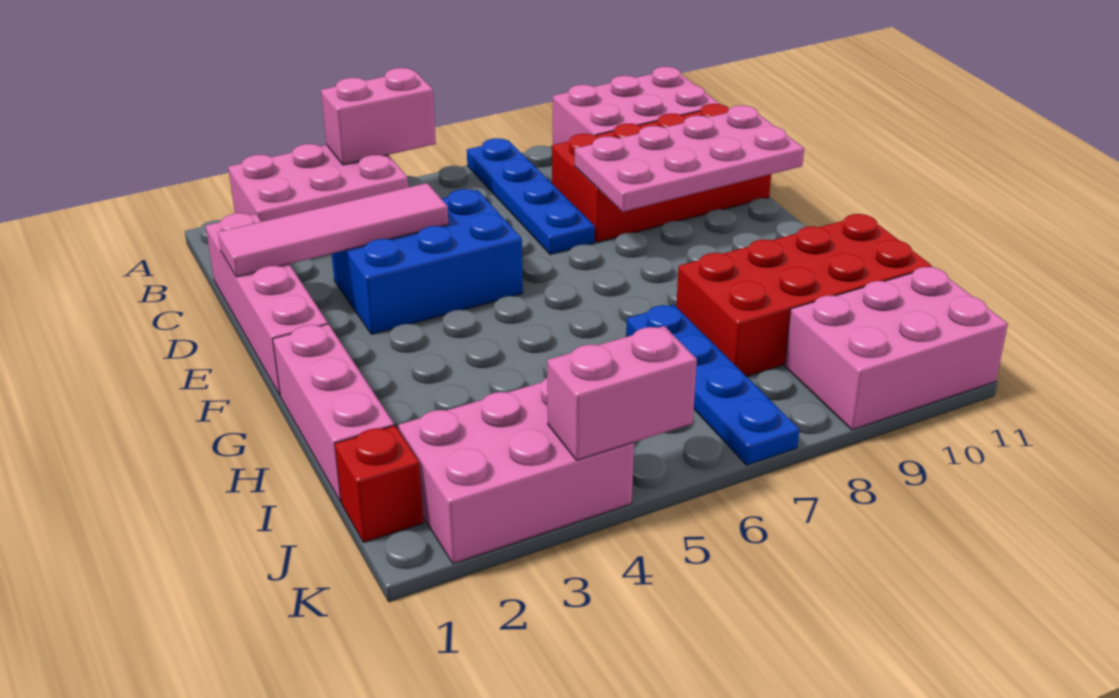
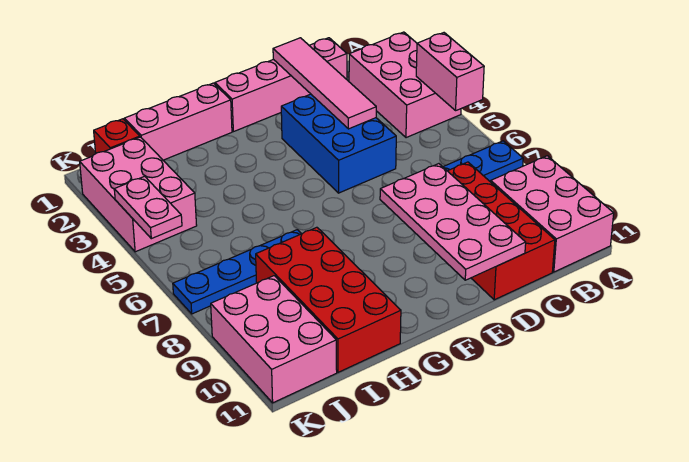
pink 1x2 brick [547,326,697,460] -> pink 1x2 plate [114,176,182,239]

